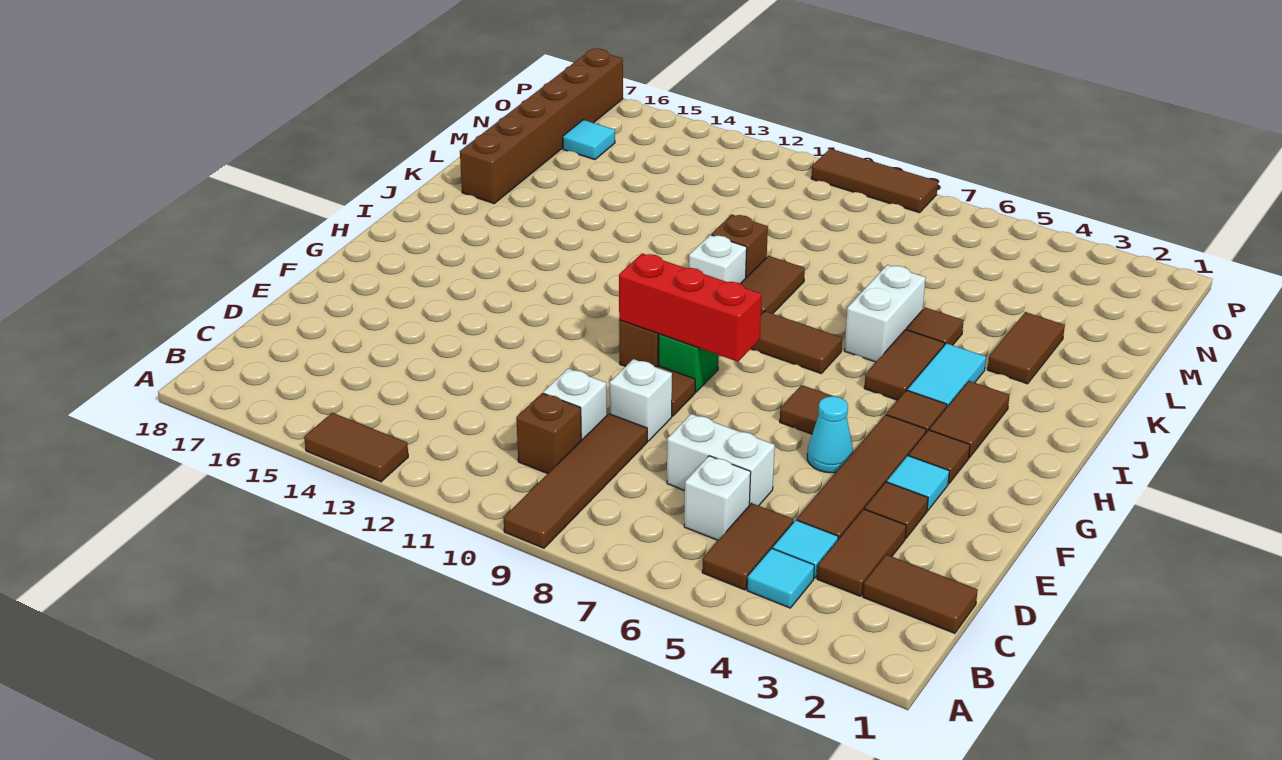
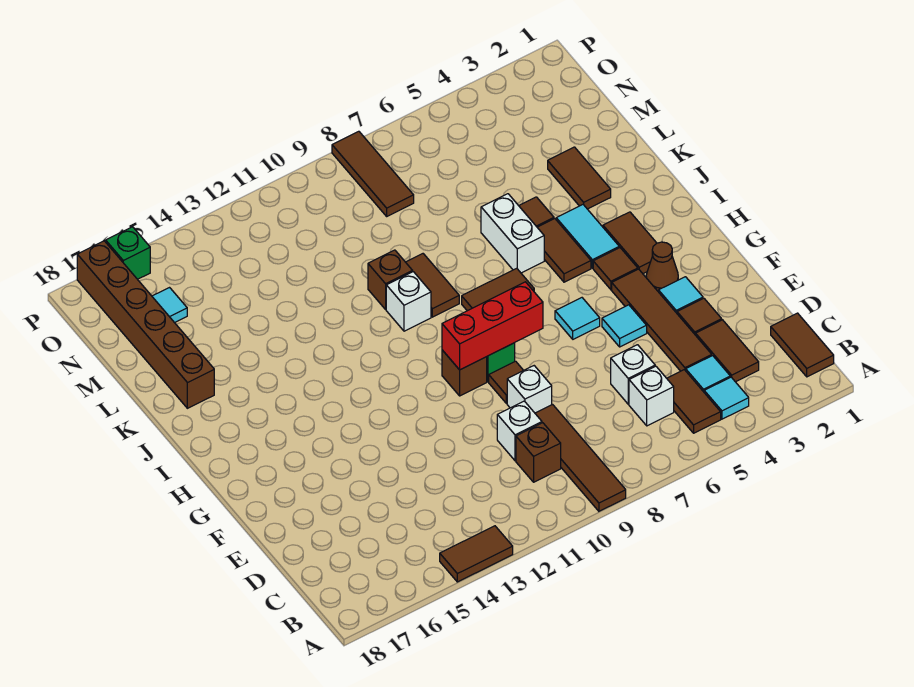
brown 1x2 tile [863,555,978,633] -> brown 1x2 tile turned to [771,313,834,377]
white 1x2 brick [667,414,775,506] -> white 1x1 brick [611,345,655,404]
cyan 1x1 cone [807,396,853,473] -> cyan 1x1 tile [602,305,647,347]
brown 1x1 tile [908,430,970,484] -> brown 1x1 cone [646,242,678,292]
brown 1x1 tile [780,385,832,434] -> cyan 1x1 tile [555,298,600,339]
brown 1x3 tile [811,149,938,213] -> brown 1x3 tile turned to [332,131,414,216]
none -> green 1x1 brick [106,227,150,279]

